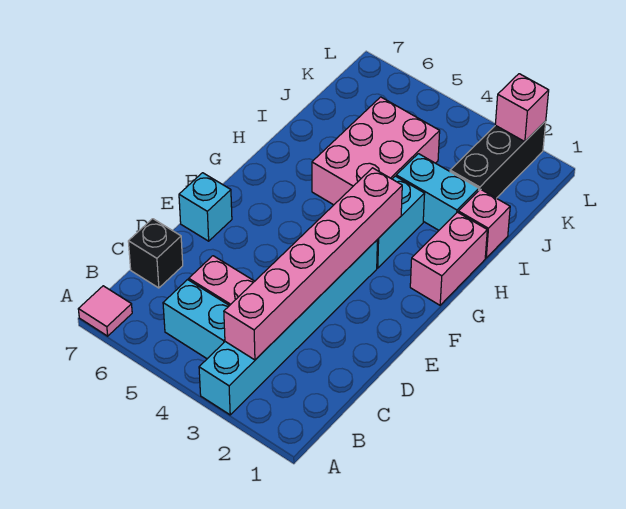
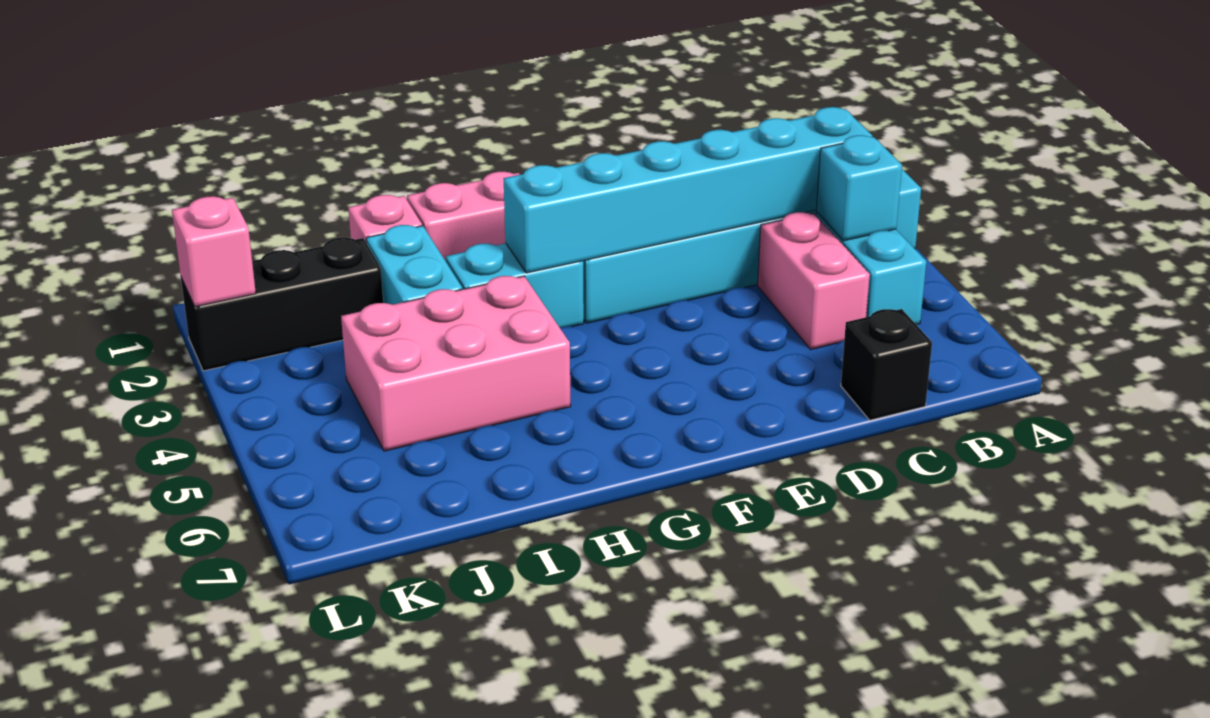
pink 1x1 tile [78,286,132,336] -> none
pink 1x6 brick [224,168,402,360] -> cyan 1x6 brick [503,107,872,273]
cyan 1x1 brick [179,173,232,241] -> cyan 1x1 brick moved to [817,135,902,241]

